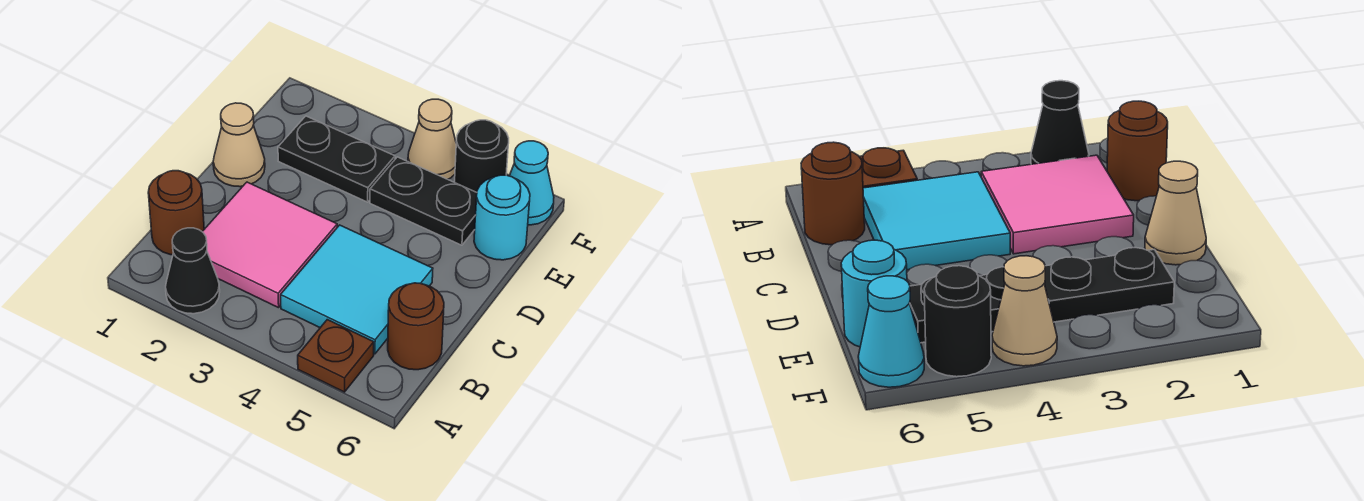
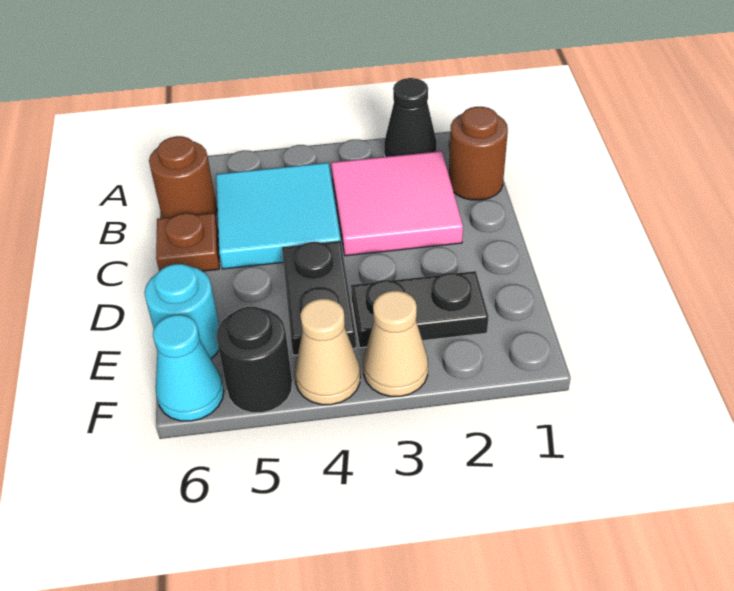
brown 1x1 plate [298,320,374,392] -> brown 1x1 plate moved to [156,213,219,271]
tan 1x1 cone [213,103,265,187] -> tan 1x1 cone moved to [363,291,428,396]
black 1x2 plate [370,157,477,245] -> black 1x2 plate turned to [282,241,356,355]

